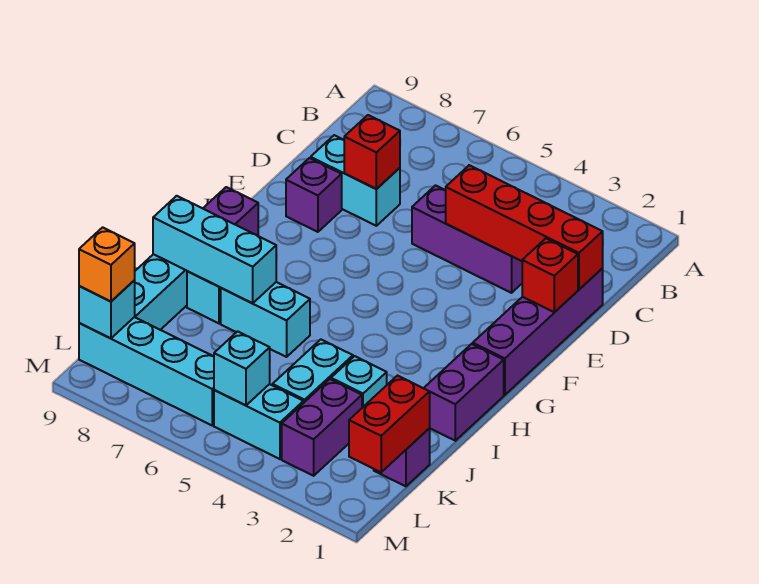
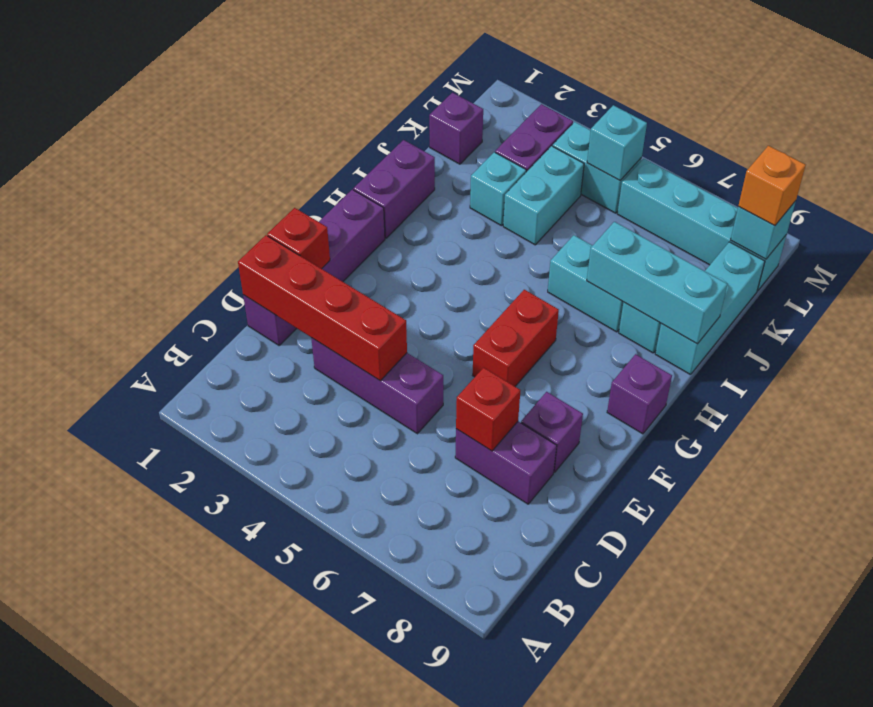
cyan 1x2 brick [311,135,400,226] -> purple 1x2 brick [455,422,557,504]
red 1x2 brick [349,376,430,472] -> red 1x2 brick moved to [473,290,559,386]

